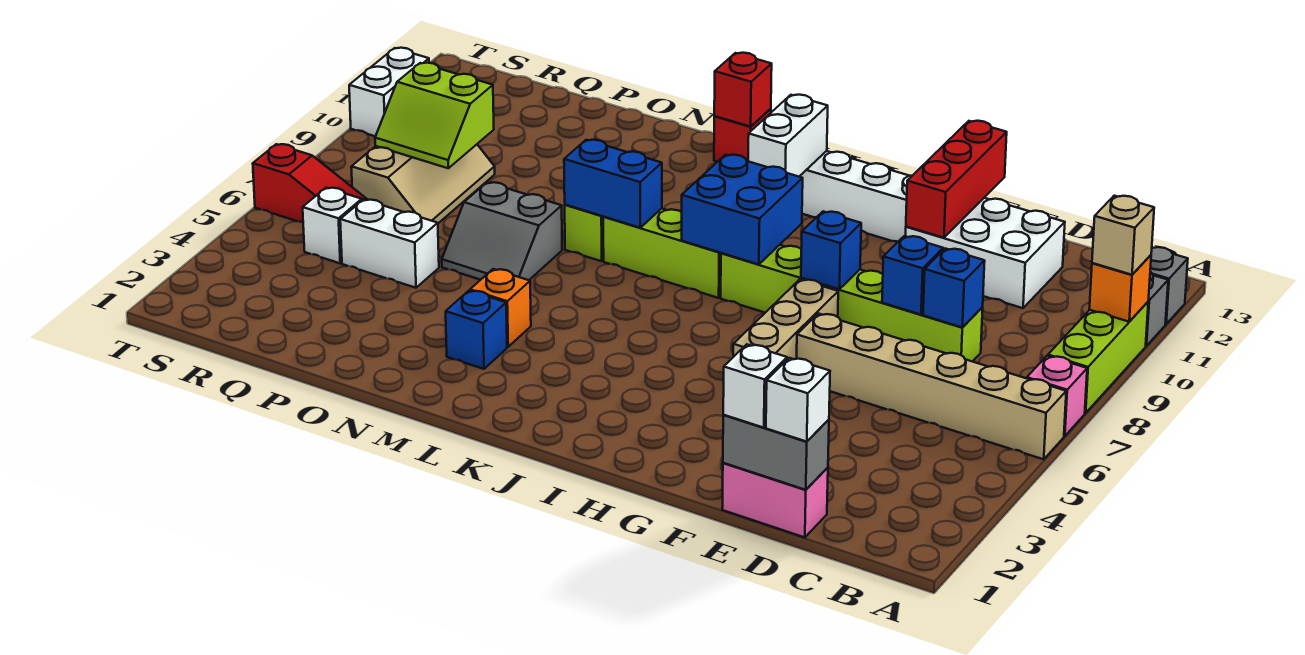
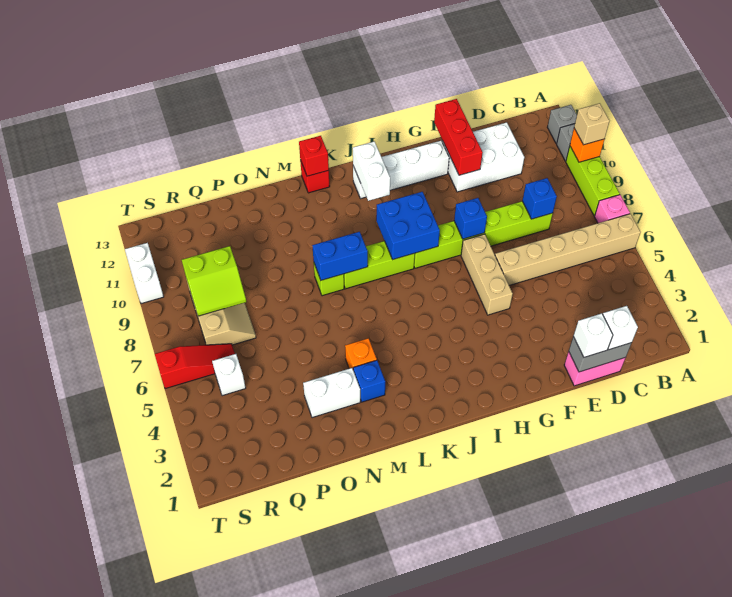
blue 1x1 brick [882,236,943,315] -> none
grey 2x2 slope [442,182,562,280] -> none
white 1x2 brick [340,199,439,288] -> white 1x2 brick moved to [303,368,360,418]

